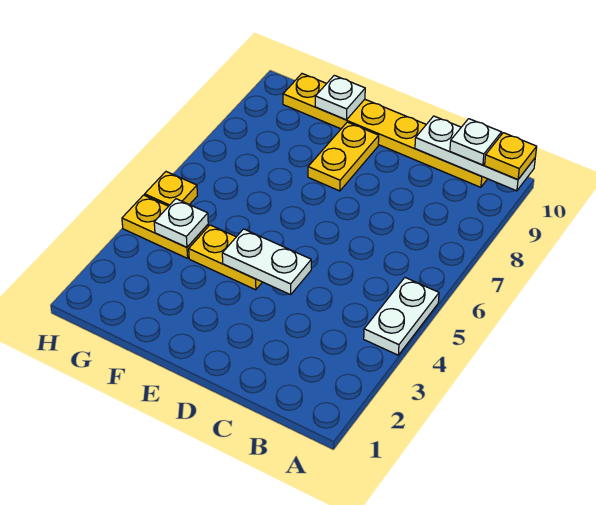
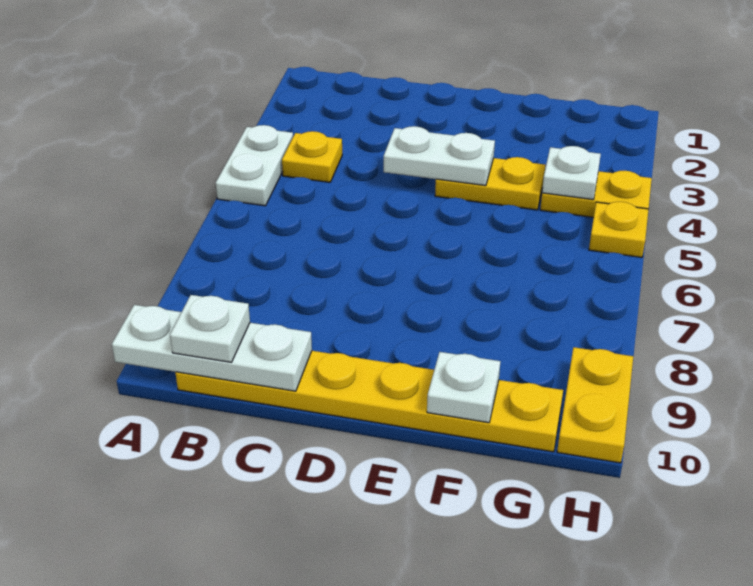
yellow 1x1 plate [485,133,537,180] -> yellow 1x1 plate moved to [282,131,342,182]
yellow 1x2 plate [308,122,379,191] -> yellow 1x2 plate moved to [557,347,633,463]

